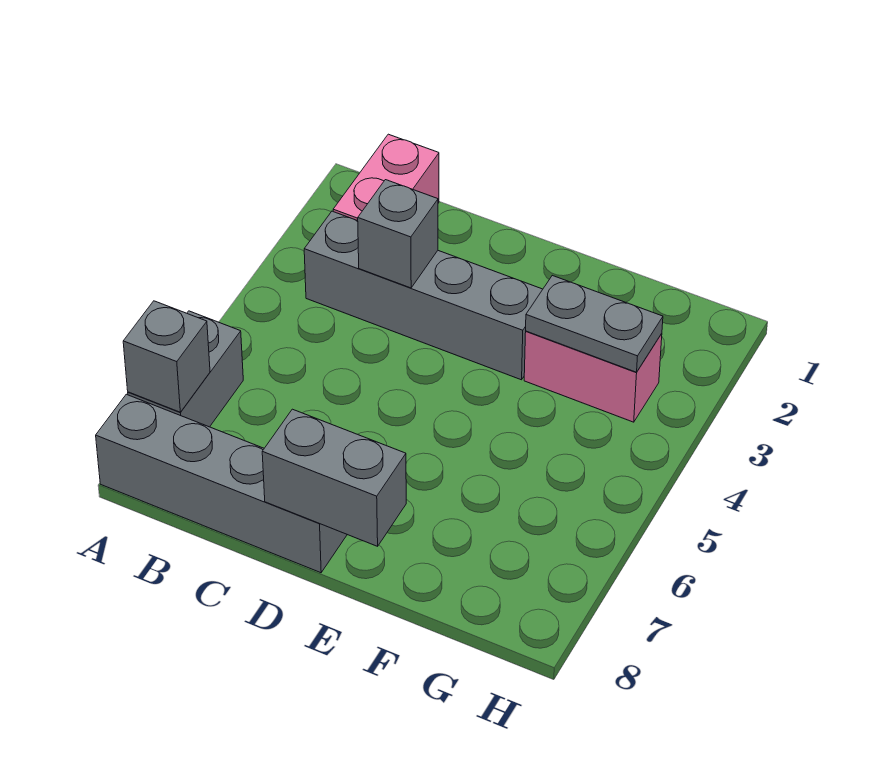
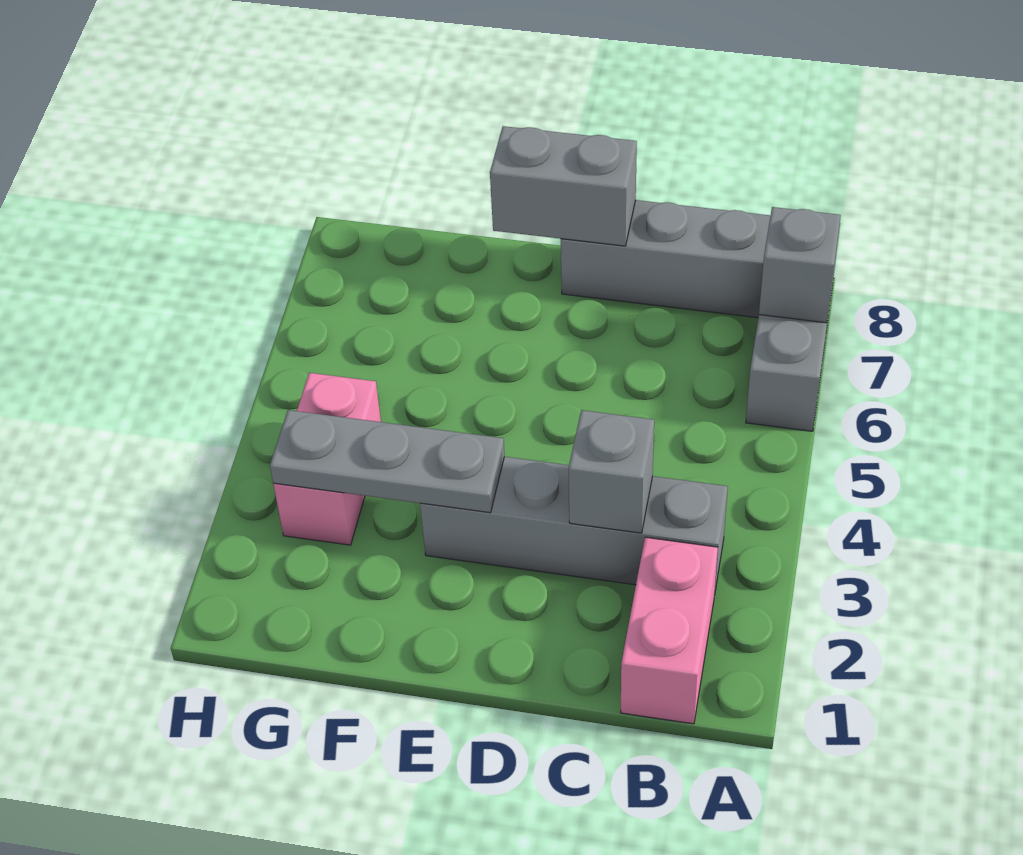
pink 1x2 brick [524,331,662,422] -> pink 1x2 brick turned to [273,373,381,545]
grey 1x2 plate [526,275,663,372] -> grey 1x3 plate [270,410,504,513]

